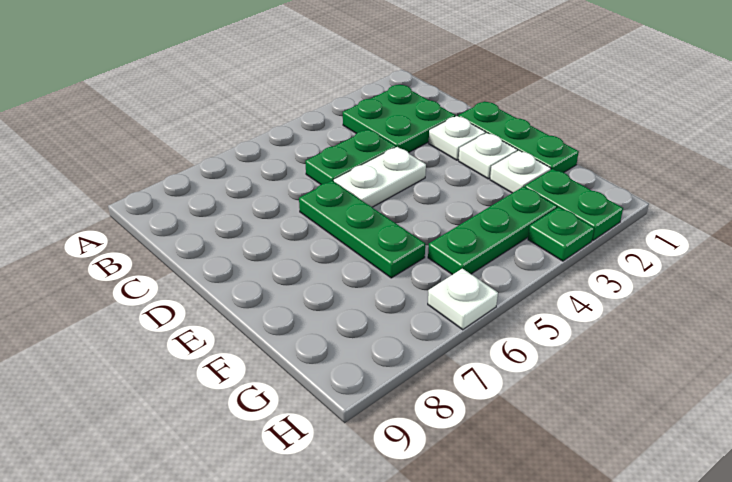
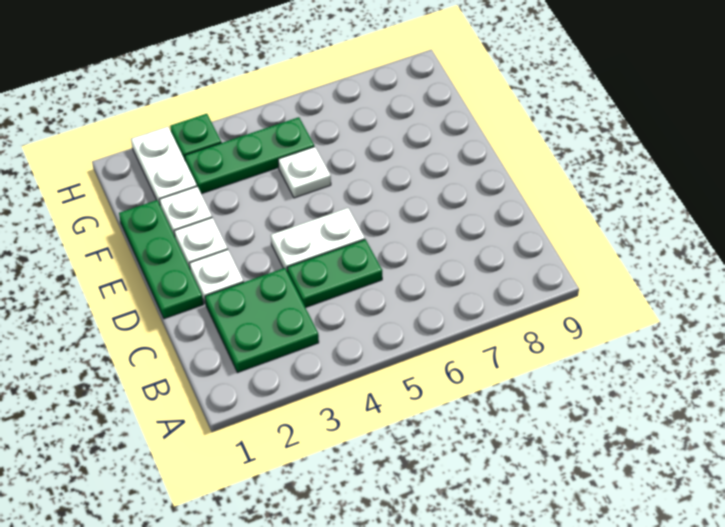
green 1x3 plate [299,181,425,278] -> none
green 1x2 plate [525,169,623,240] -> white 1x2 plate [131,127,197,204]
white 1x1 plate [428,269,498,330] -> white 1x1 plate moved to [278,147,331,198]

